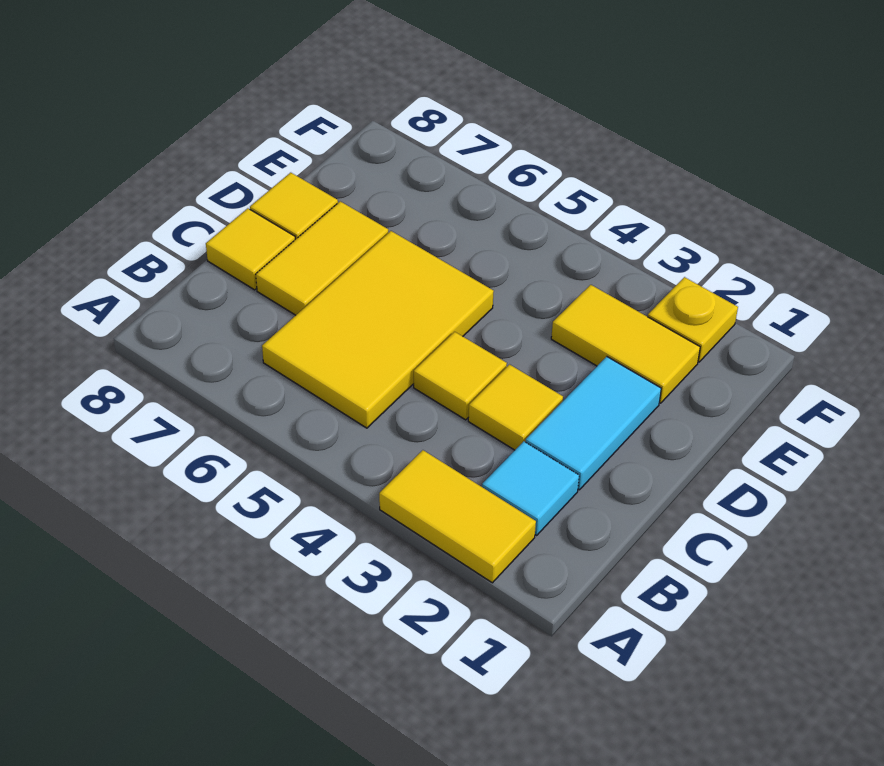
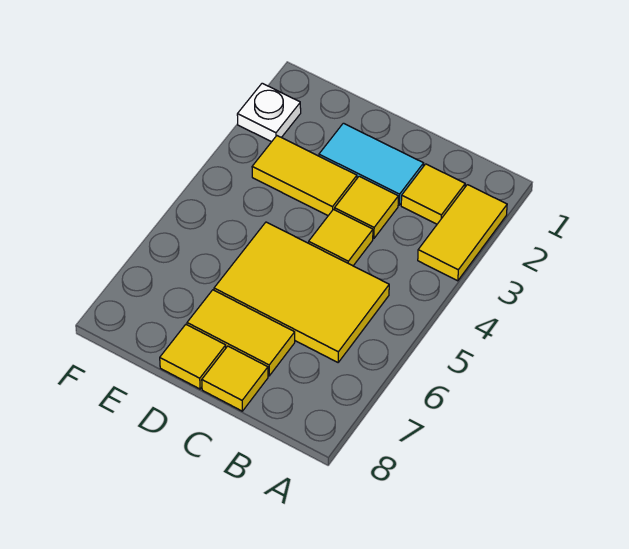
cyan 1x1 tile [482,441,579,535] -> yellow 1x1 tile [401,164,465,224]
yellow 1x2 tile [551,285,700,403] -> yellow 1x2 tile turned to [252,136,357,216]
yellow 1x1 plate [648,277,738,362] -> white 1x1 plate [237,83,301,142]

